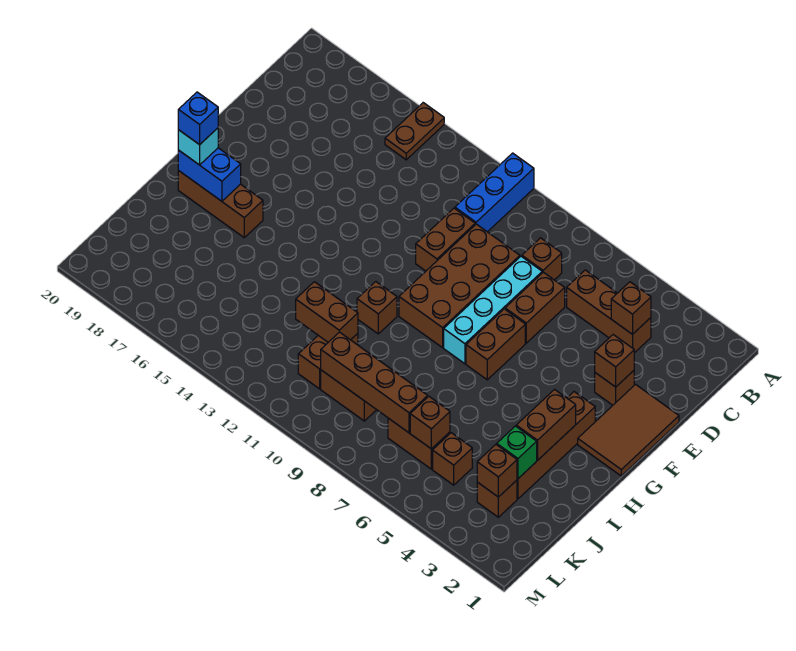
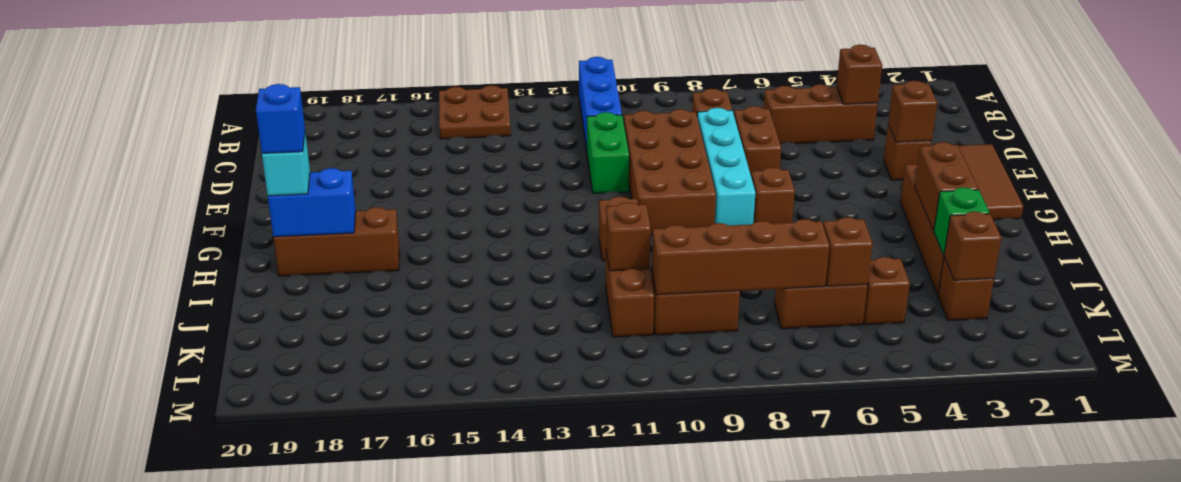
brown 1x2 plate [385,103,444,160] -> brown 2x2 plate [439,85,511,139]
brown 1x2 brick [416,208,475,271] -> green 1x2 brick [587,112,629,193]
brown 1x2 brick [466,309,525,380] -> brown 1x1 brick [751,167,795,224]
brown 1x2 brick [296,282,358,342] -> brown 1x1 brick [606,202,651,271]

